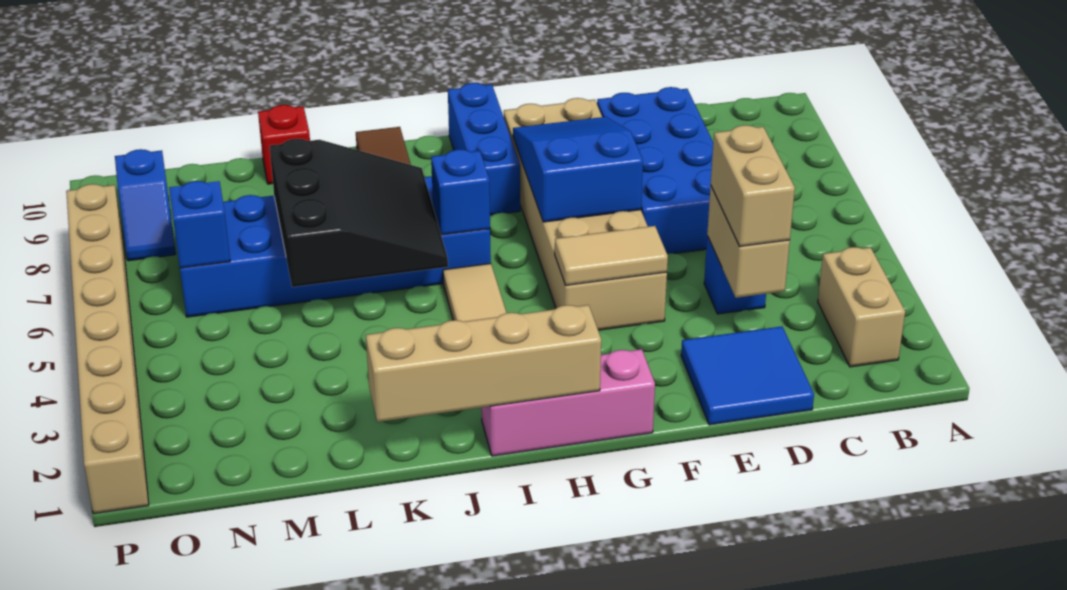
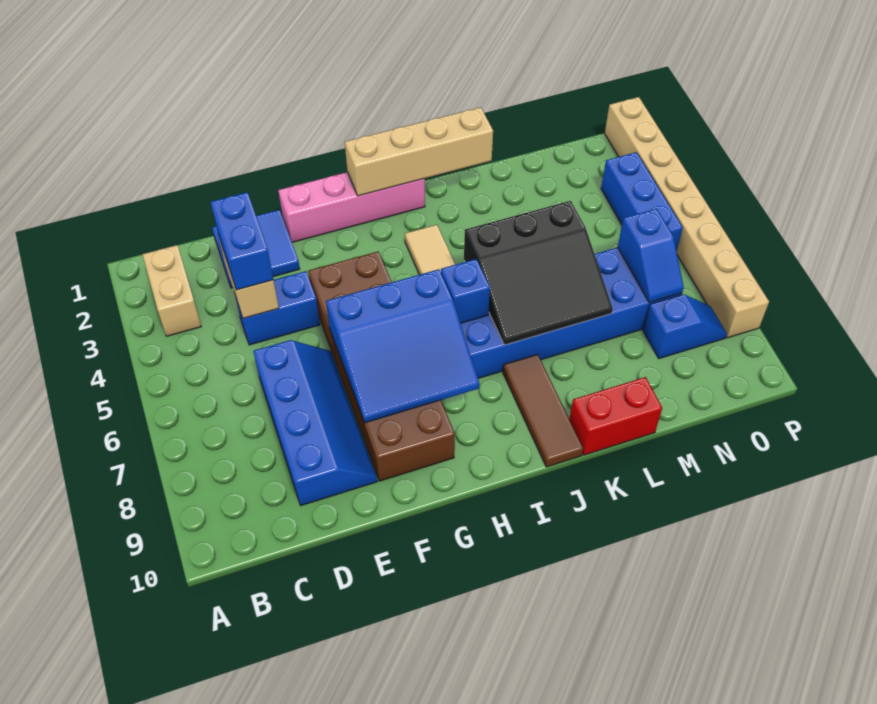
tan 1x2 brick [711,125,795,247] -> blue 1x2 brick [210,192,273,290]
blue 1x1 brick [704,236,766,314] -> blue 1x2 brick [235,271,320,345]
blue 2x4 brick [597,87,713,254] -> blue 2x4 slope [253,340,377,506]
tan 2x6 brick [504,98,667,330] -> brown 2x6 brick [308,251,455,481]
tan 1x2 tile [555,226,668,285] -> none
blue 2x3 slope [513,117,643,222] -> blue 3x3 slope [326,269,480,423]
pink 1x3 brick [481,349,655,456] -> pink 1x4 brick [278,172,425,242]
blue 1x3 brick [448,83,520,215] -> blue 1x3 brick moved to [601,152,683,251]
black 3x3 slope [270,139,448,287] -> black 3x3 slope turned to [464,201,613,345]
red 1x1 brick [258,105,310,184] -> red 1x2 brick [569,377,662,455]
blue 1x2 slope [115,149,176,261] -> blue 1x2 slope turned to [643,294,727,359]

